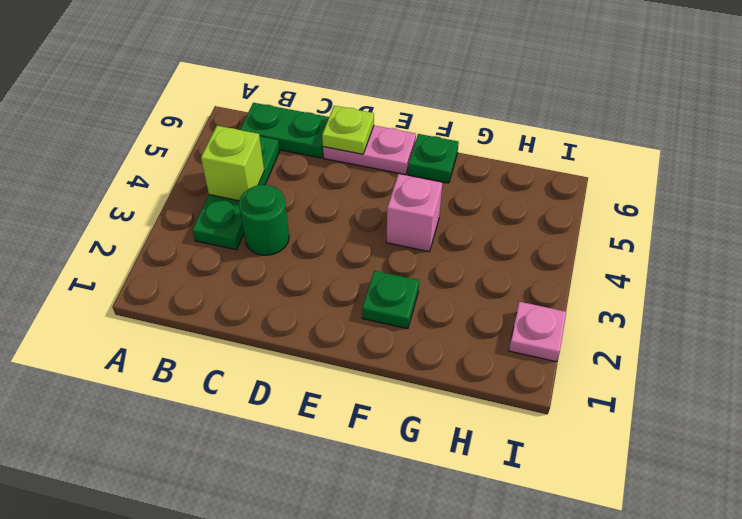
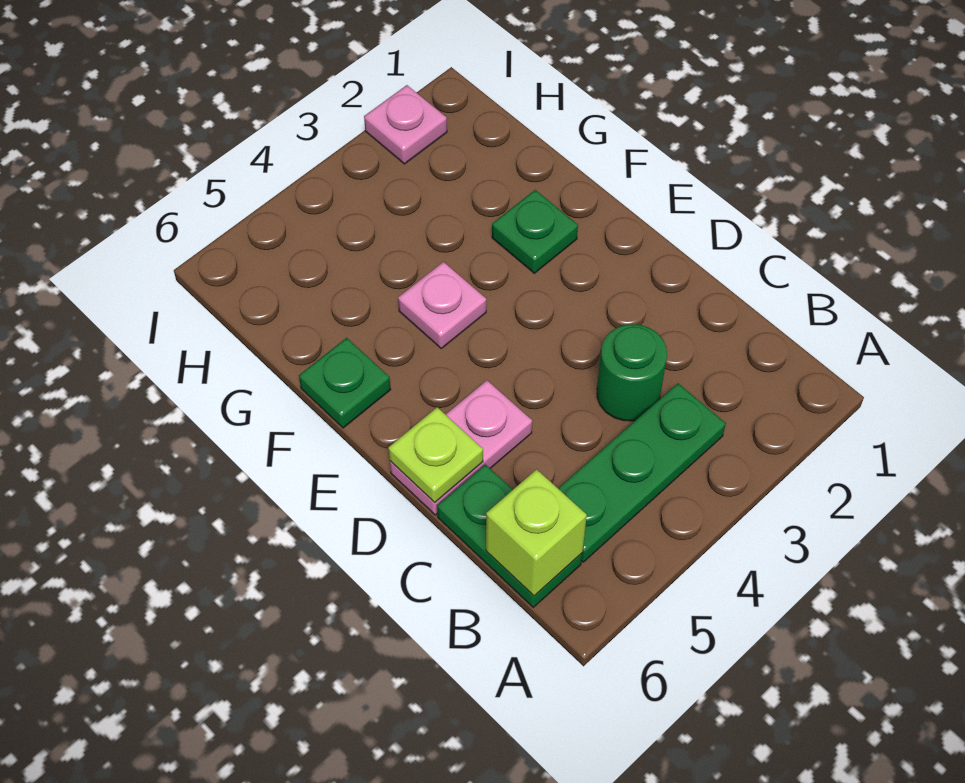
lime 1x1 brick [201,126,264,201] -> lime 1x1 brick moved to [486,469,587,596]
pink 1x2 plate [323,126,416,175] -> pink 1x2 plate turned to [390,380,532,515]
pink 1x1 brick [386,174,442,252] -> pink 1x1 plate [398,262,486,348]

